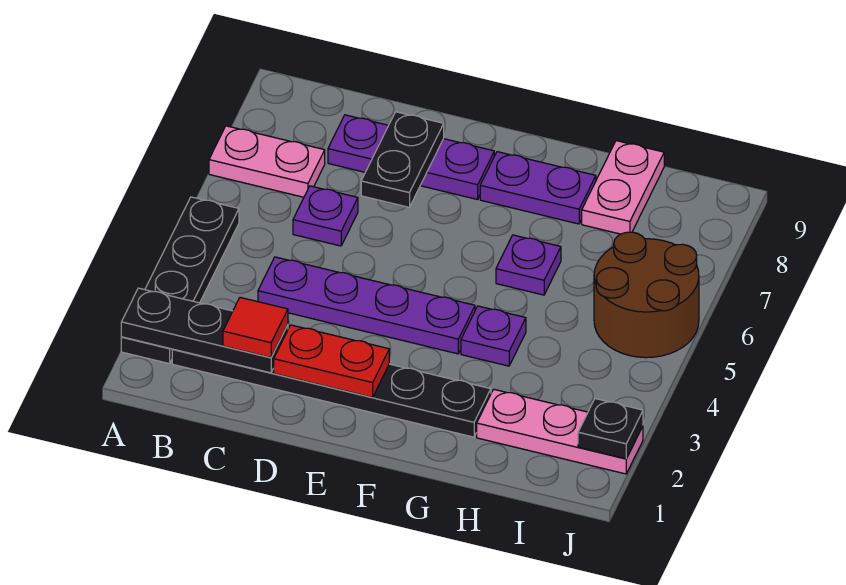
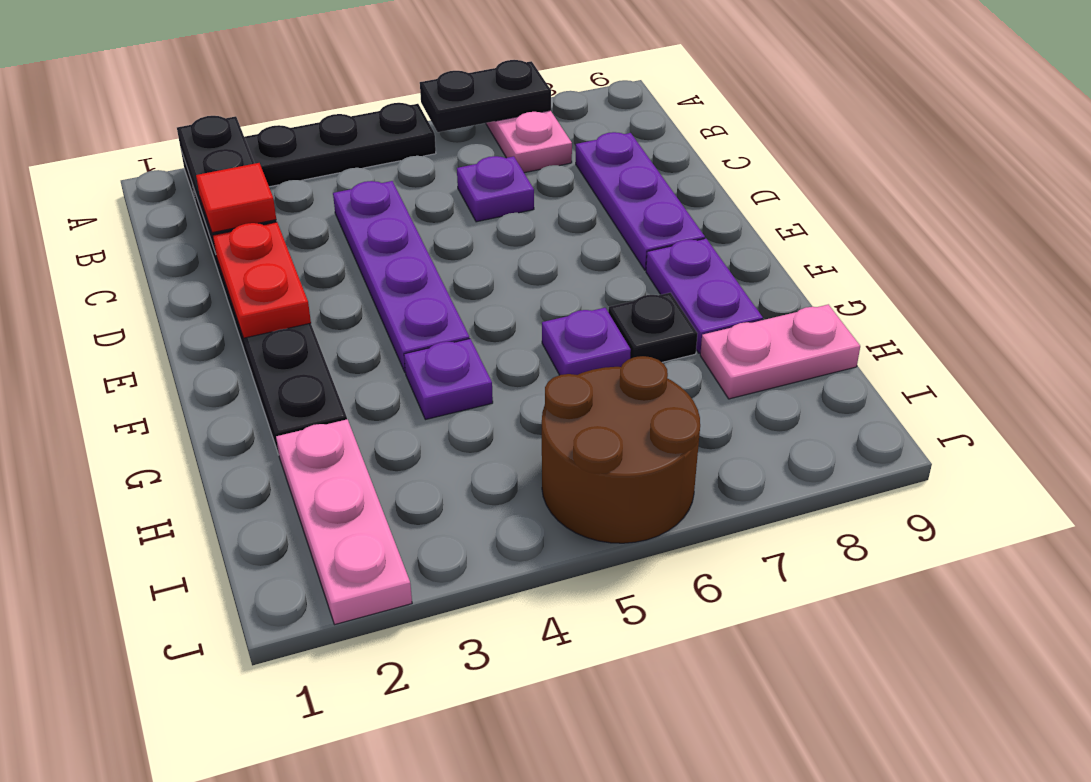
black 1x2 plate [361,112,444,207] -> black 1x2 plate moved to [420,60,551,132]
black 1x1 plate [578,399,643,459] -> black 1x1 plate moved to [608,293,698,362]

